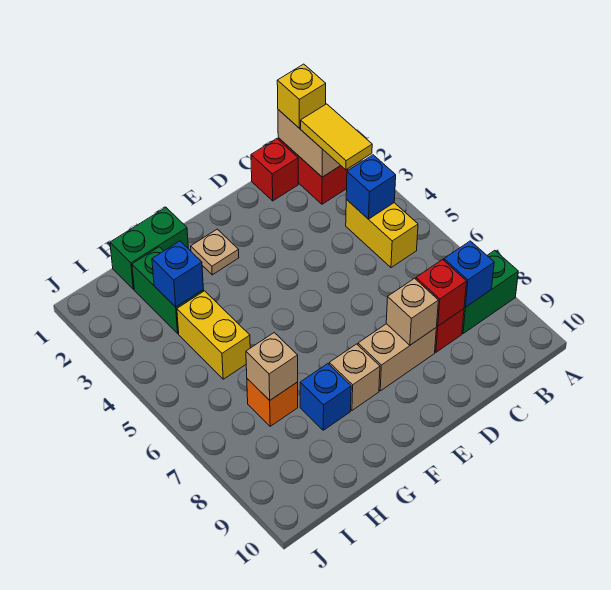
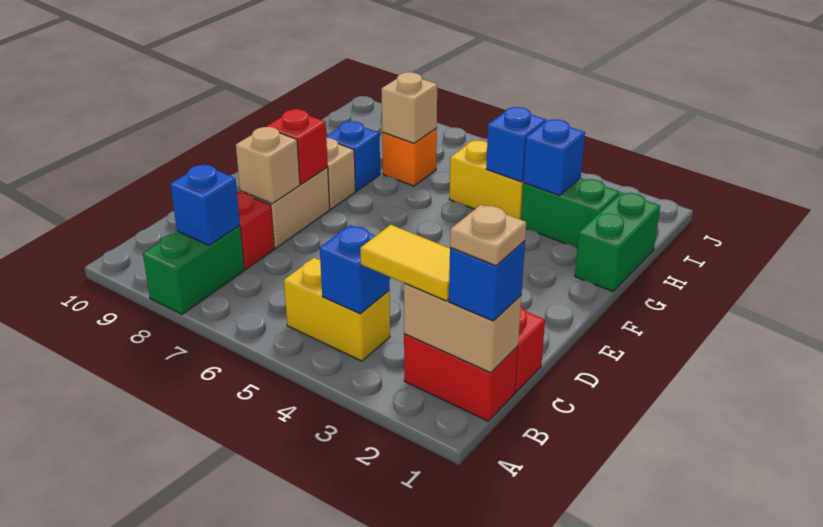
yellow 1x1 brick [277,64,326,128] -> blue 1x1 brick [449,241,525,321]
red 1x1 brick [416,260,467,326] -> red 1x1 brick moved to [266,109,328,184]
tan 1x1 plate [191,229,239,275] -> tan 1x1 plate moved to [450,205,526,266]
none -> blue 1x1 brick [486,107,546,182]

